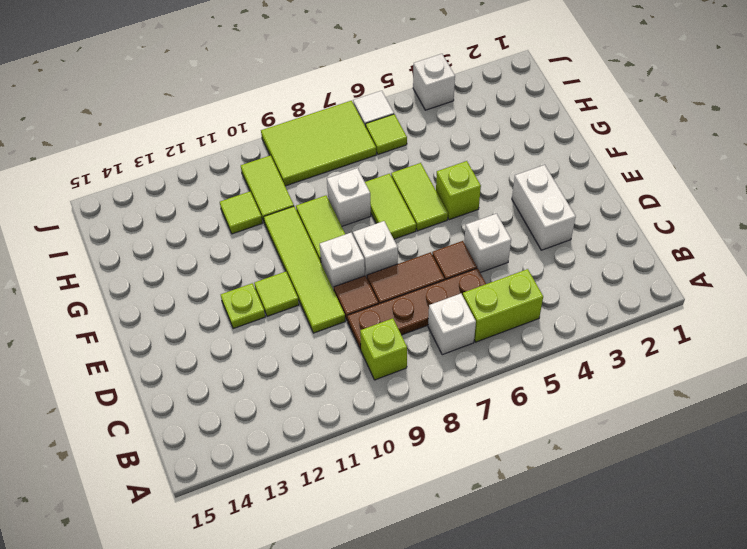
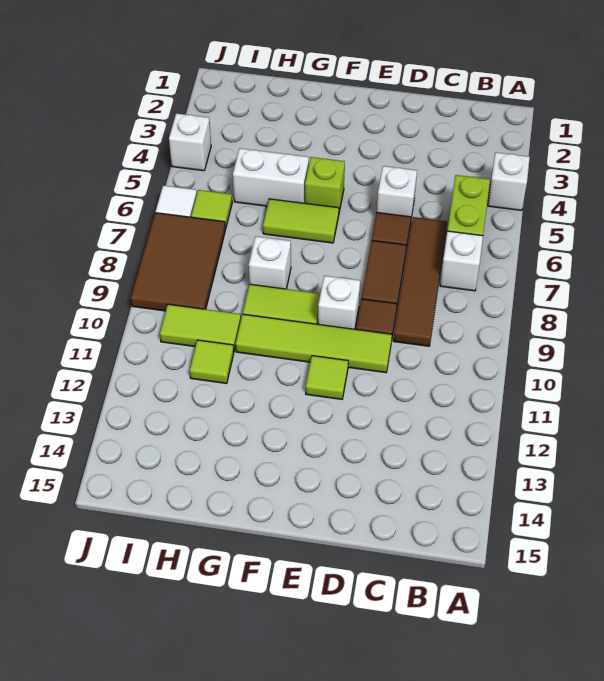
lime 1x1 brick [360,318,407,380] -> none
brown 1x4 plate [347,268,486,350] -> brown 1x4 tile [394,217,447,346]
white 1x2 brick [512,165,576,250] -> white 1x2 brick moved to [233,148,309,206]
white 1x1 brick [353,221,398,278] -> white 1x1 brick moved to [488,152,530,210]
lime 1x1 plate [221,283,265,329] -> none
lime 1x2 tile [365,174,416,239] -> none
lime 2x3 tile [261,101,376,186] -> brown 2x3 tile [131,213,225,311]

